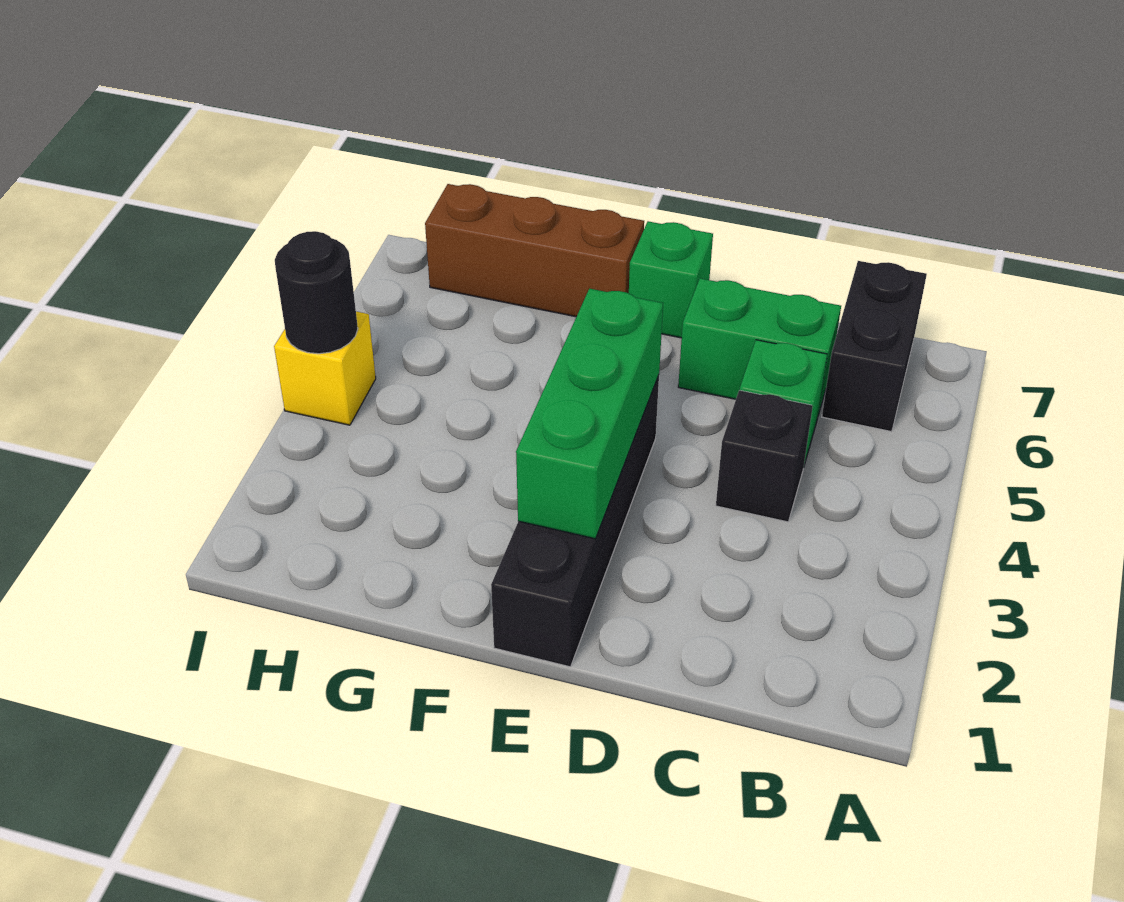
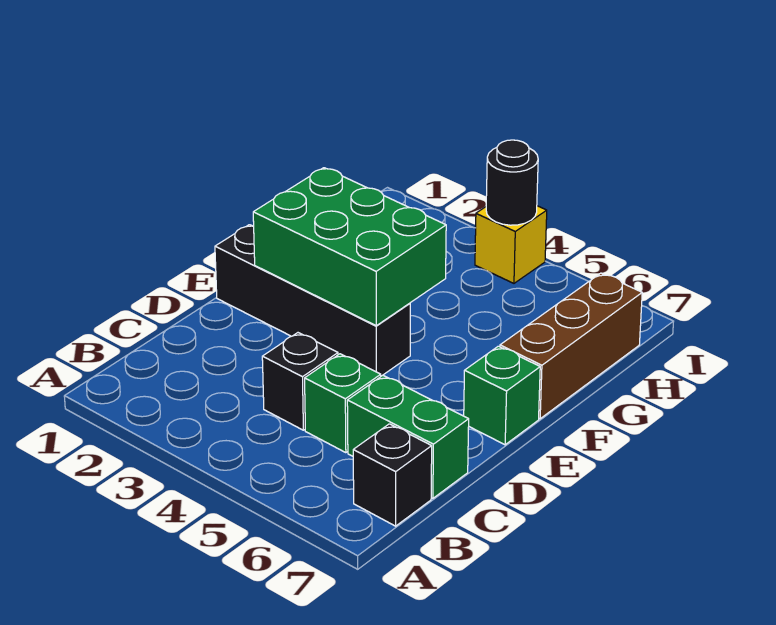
black 1x2 brick [822,261,927,432] -> black 1x1 brick [353,424,432,526]
green 1x2 brick [678,278,841,414] -> green 1x2 brick turned to [347,375,469,498]
green 1x3 brick [516,289,663,539] -> green 2x3 brick [253,168,446,326]

